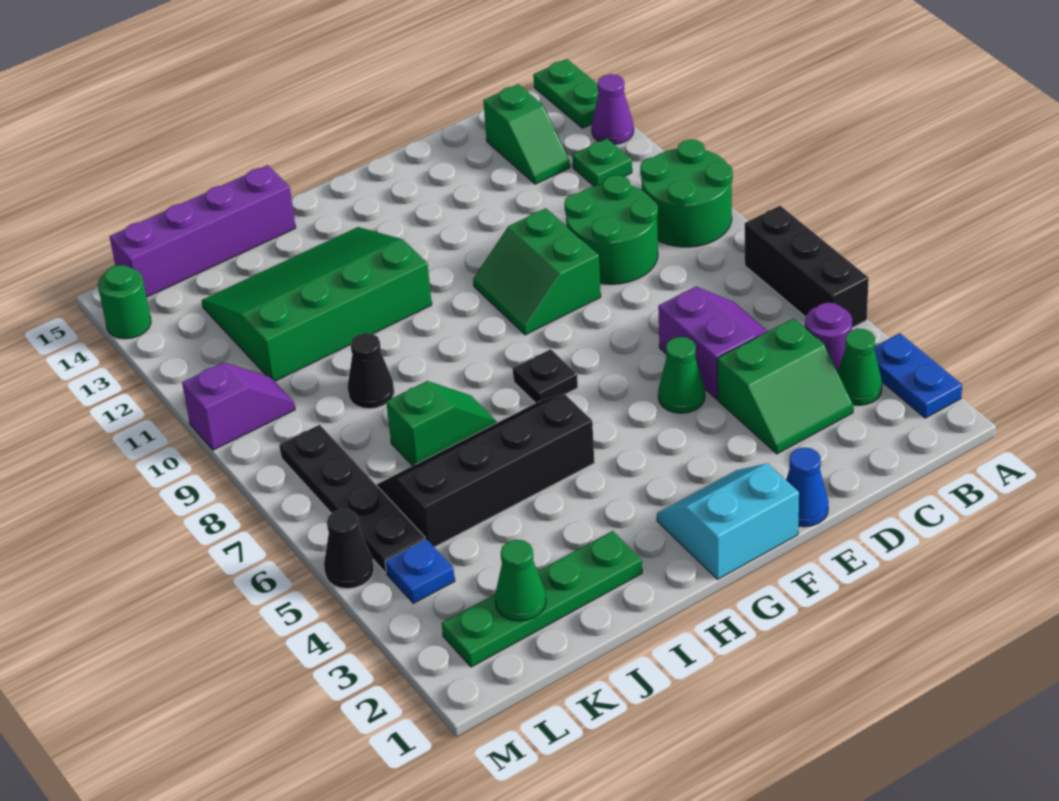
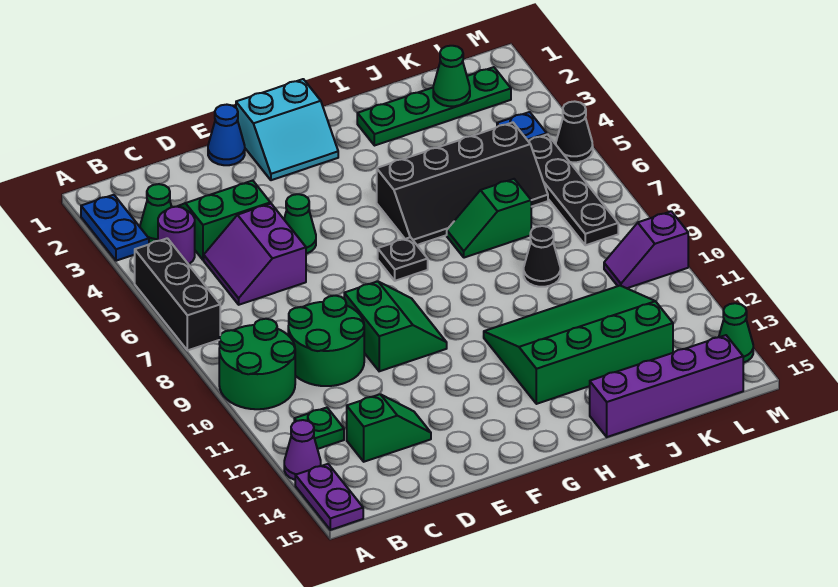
green 1x2 plate [533,59,599,128] -> purple 1x2 plate [295,464,363,530]
green 1x2 slope [483,84,570,184] -> green 1x2 slope turned to [347,394,431,462]
green 3x4 slope [202,227,432,381] -> green 3x4 slope turned to [484,286,673,404]
green 1x1 round brick [98,265,151,339] -> green 1x1 cone [719,303,753,363]

